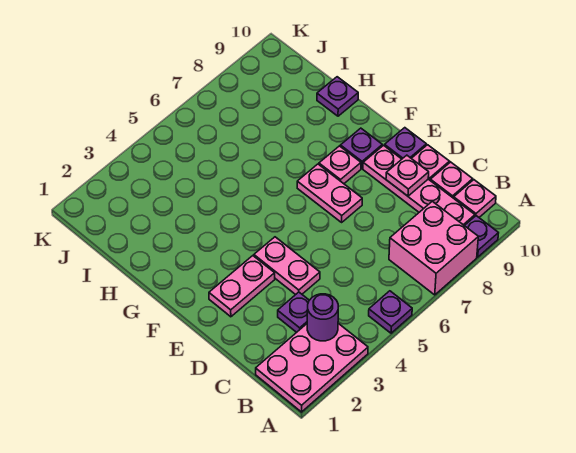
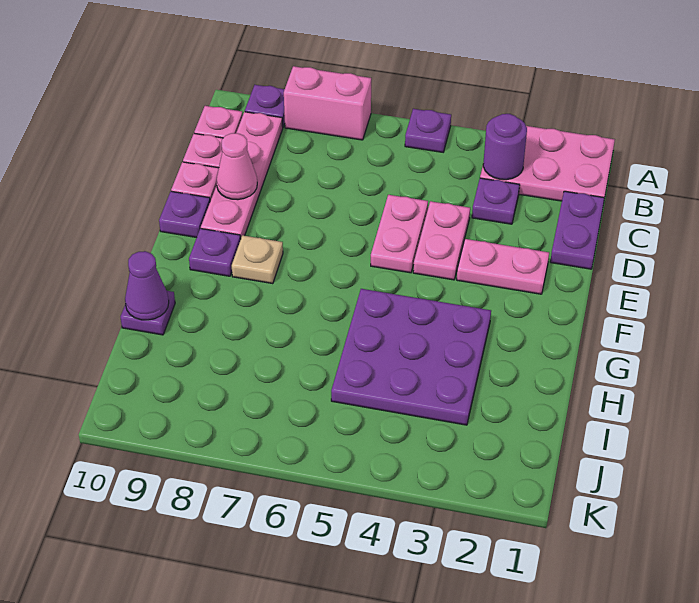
pink 2x2 brick [389,201,478,295] -> pink 1x2 brick [284,66,371,140]
none -> purple 1x2 plate [550,191,604,269]
pink 1x1 plate [386,155,429,196] -> pink 1x1 cone [216,133,257,200]
pink 1x2 plate [297,164,362,222] -> pink 1x2 plate moved to [371,195,428,273]
pink 1x1 plate [319,146,361,184] -> tan 1x1 plate [232,235,283,284]
none -> purple 3x3 plate [331,289,491,425]
none -> purple 1x1 cone [125,251,169,320]

